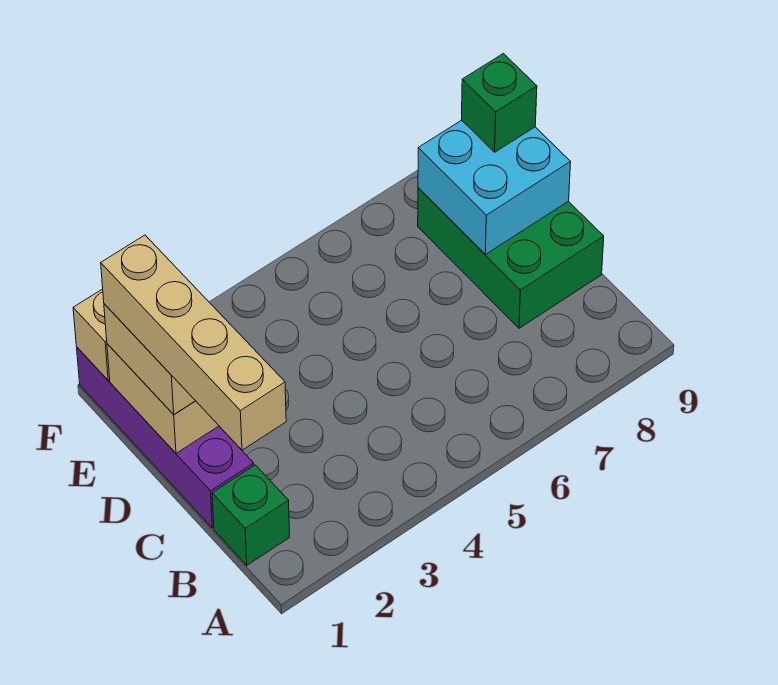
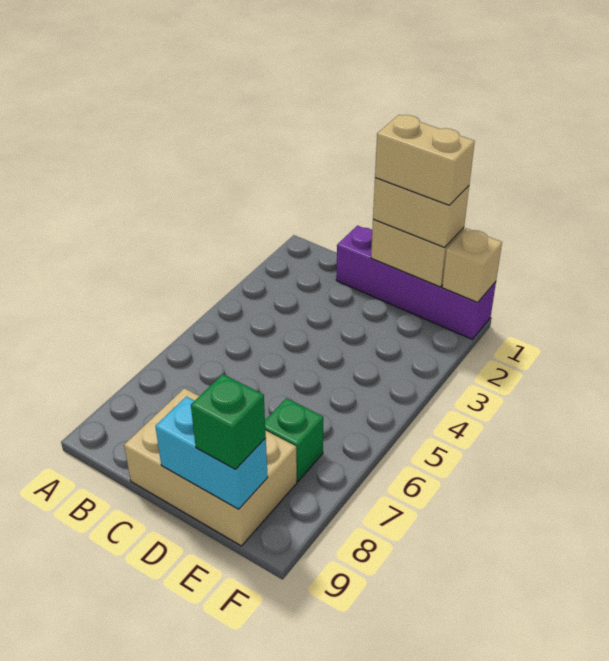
green 1x1 brick [212,465,290,565] -> green 1x1 brick moved to [265,398,323,481]
tan 1x4 brick [101,235,286,450] -> tan 1x2 brick [375,115,475,205]
green 2x3 brick [418,188,604,328] -> tan 2x3 brick [124,388,297,546]
cyan 2x2 brick [418,120,571,254] -> cyan 1x2 brick [155,397,268,509]

